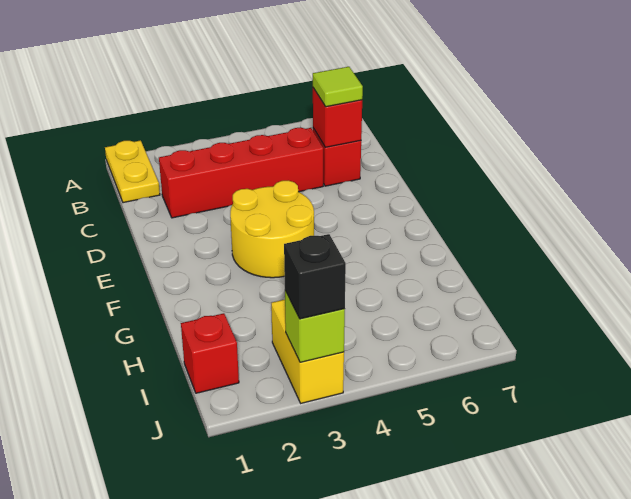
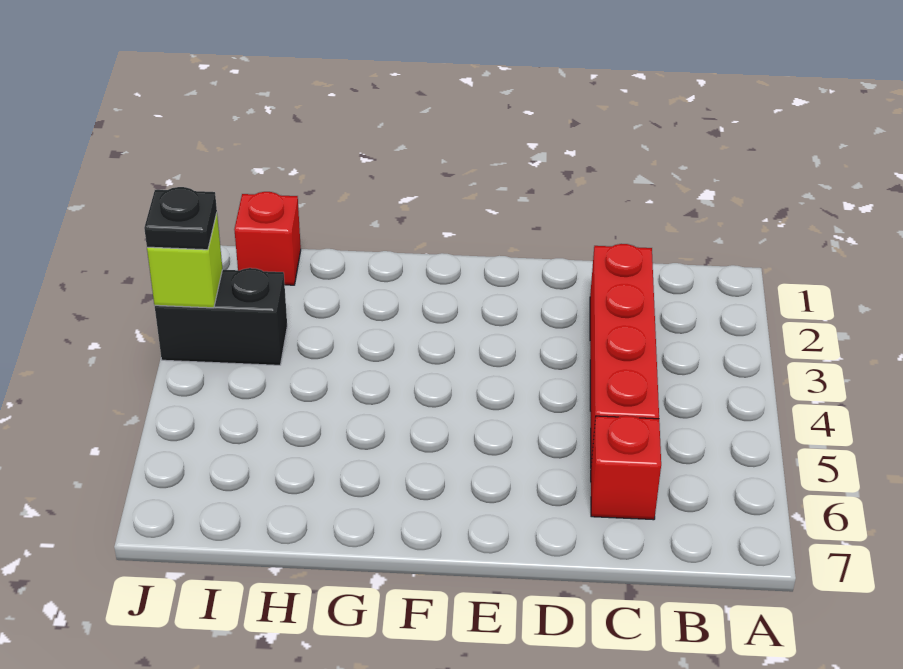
yellow 1x2 plate [105,140,160,203] -> none
red 1x1 brick [313,88,362,147] -> none
lime 1x1 tile [313,67,363,107] -> none
yellow 2x2 round brick [230,181,314,278] -> none
yellow 1x2 brick [271,300,344,403] -> black 1x2 brick [155,268,287,365]
black 1x1 brick [284,234,346,319] -> black 1x1 plate [144,187,217,250]

